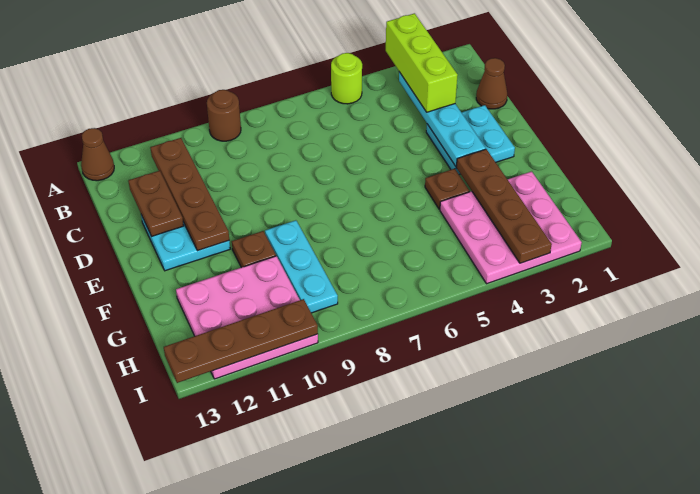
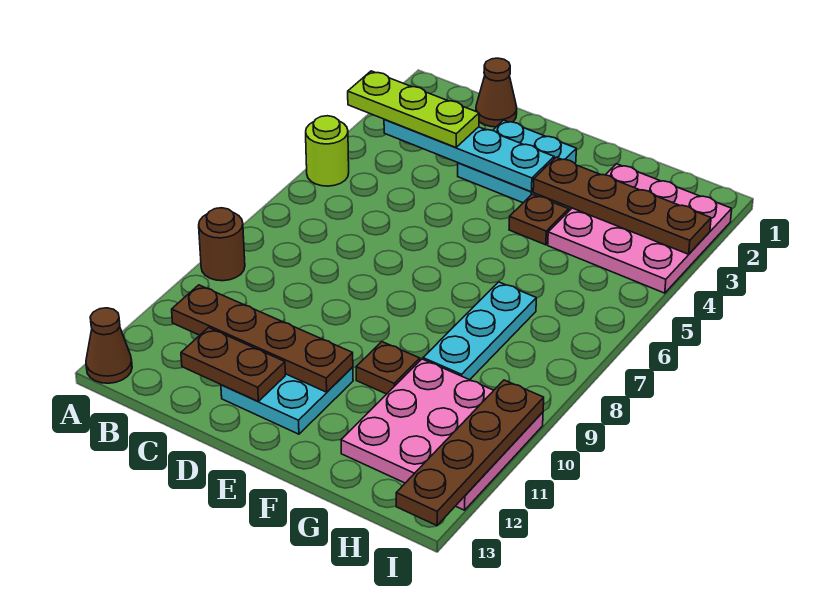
lime 1x3 brick [386,13,458,112] -> lime 1x3 plate [348,71,479,147]
cyan 1x3 plate [265,220,338,313] -> cyan 1x3 plate turned to [423,282,536,380]

